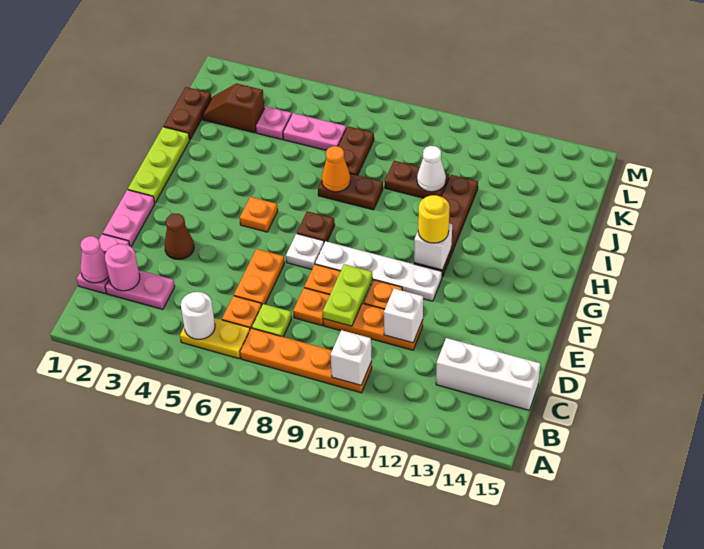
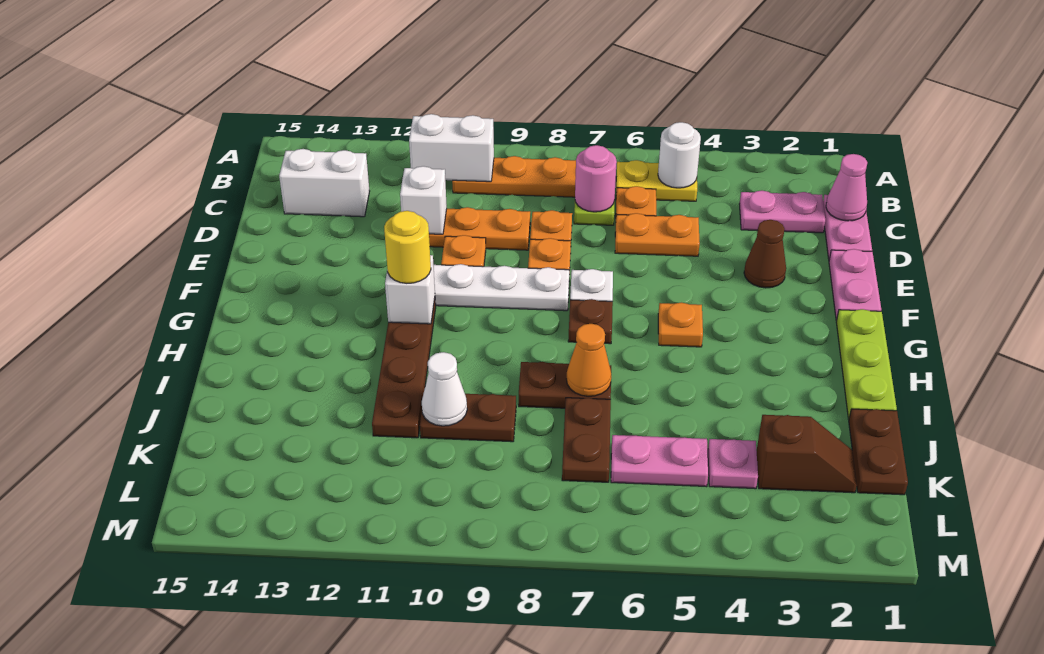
white 1x1 brick [330,330,372,385] -> white 1x2 brick [409,114,494,182]
pink 1x1 round brick [105,244,140,291] -> pink 1x1 round brick moved to [575,145,617,212]
white 1x3 brick [436,338,541,410] -> white 1x2 brick [279,149,370,217]
orange 1x2 plate [234,249,285,305] -> orange 1x2 plate turned to [615,213,700,256]
lime 1x2 plate [323,264,372,326] -> none

